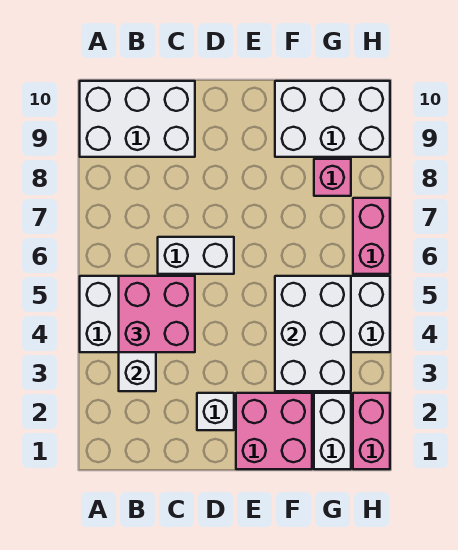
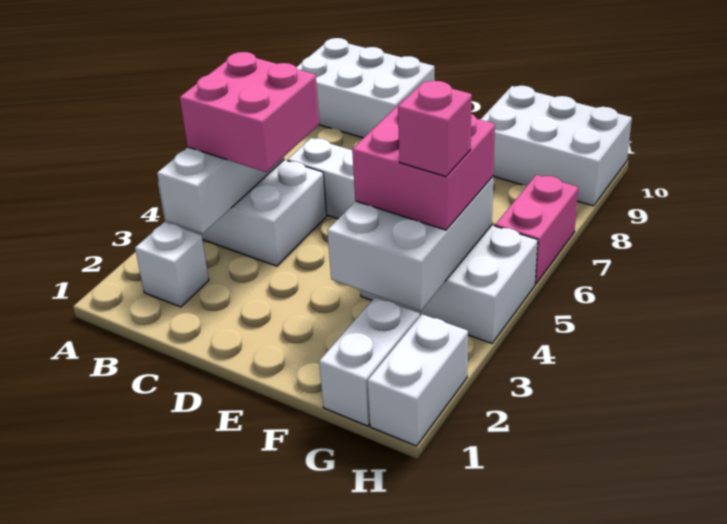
white 1x1 brick [197,393,234,430] -> white 1x1 brick moved to [135,222,209,307]
pink 2x2 brick [236,393,312,469] -> pink 2x2 brick moved to [352,99,495,230]
pink 1x1 brick [314,159,351,196] -> pink 1x1 brick moved to [398,81,472,177]
pink 1x2 brick [353,393,390,469] -> white 1x2 brick [368,314,468,446]

